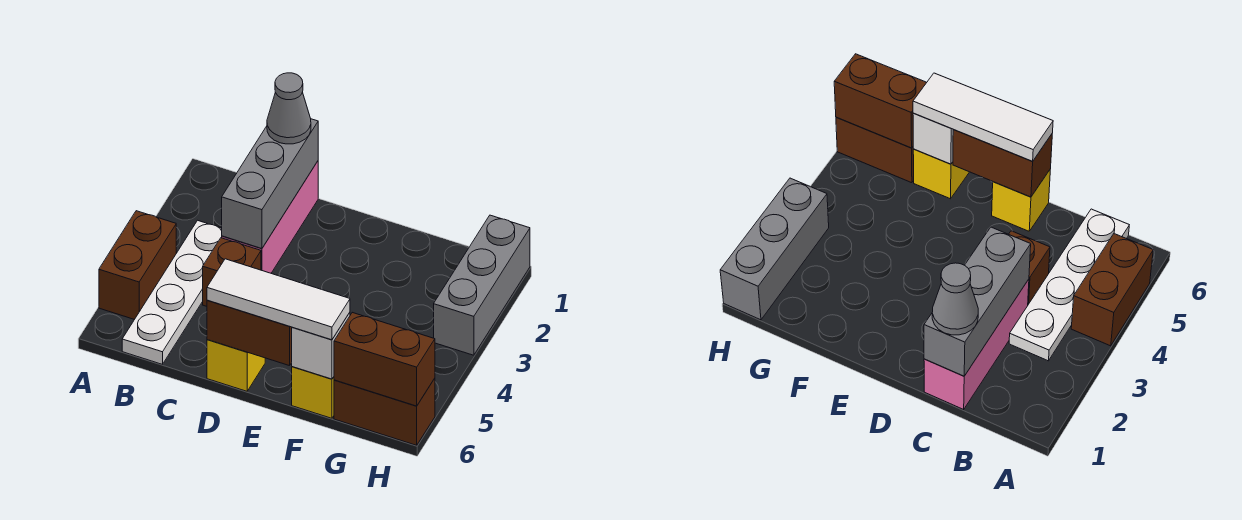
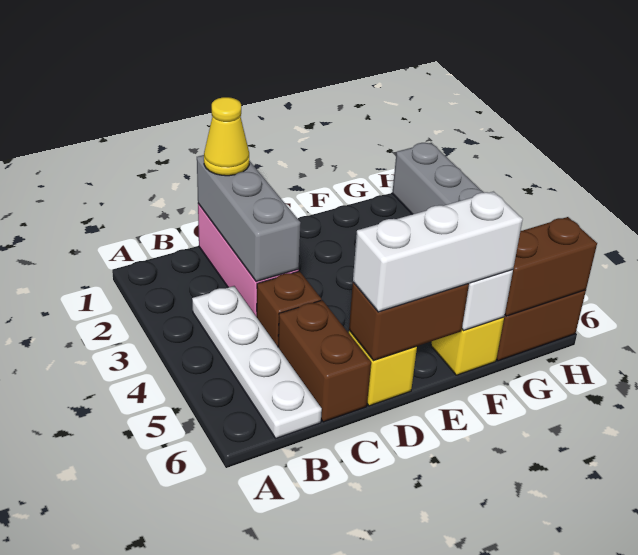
brown 1x2 brick [99,211,176,319] -> brown 1x2 brick moved to [278,300,371,422]
grey 1x1 cone [267,73,311,144] -> yellow 1x1 cone [204,97,249,176]
white 1x3 tile [207,259,350,340] -> white 1x3 brick [353,192,523,312]

